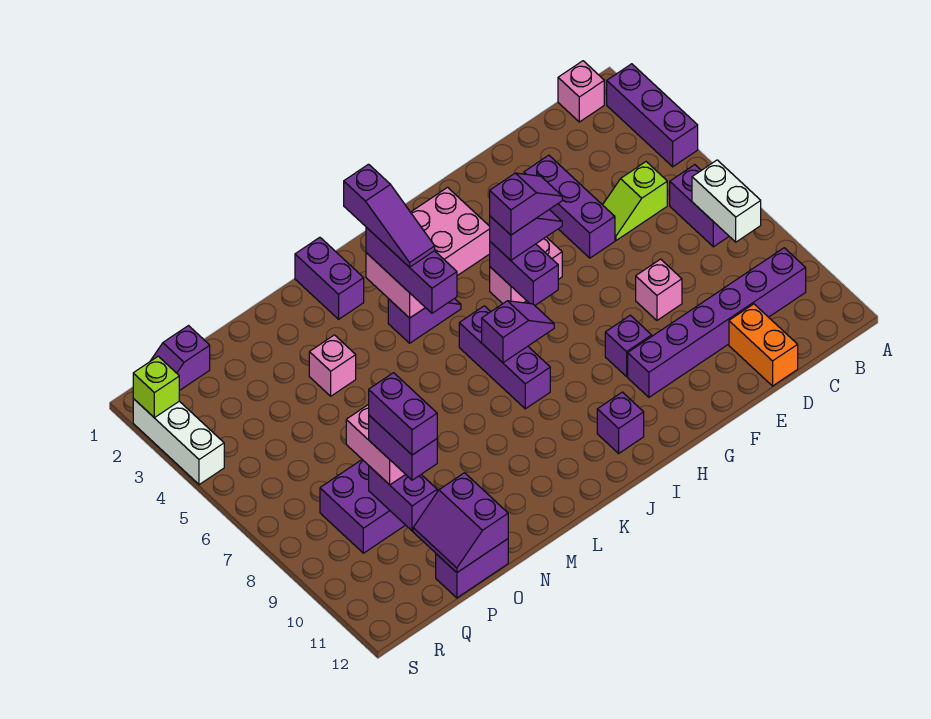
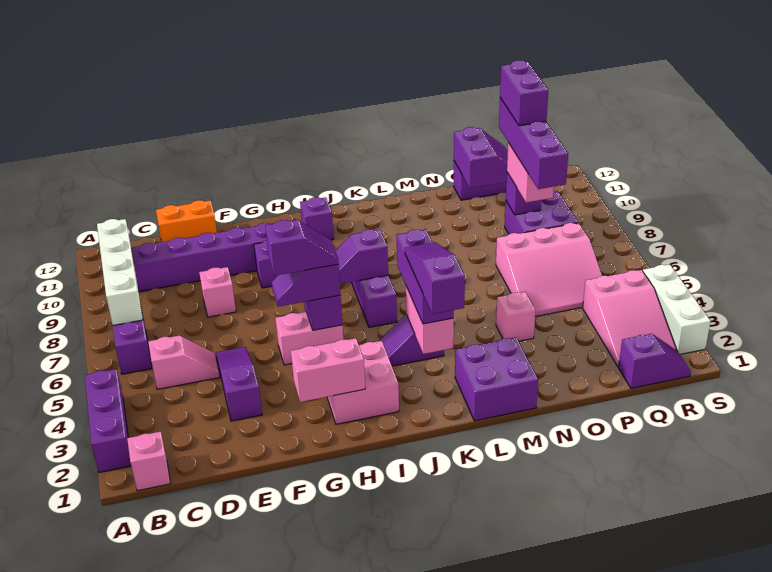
white 1x2 brick [692,160,761,242] -> white 1x4 brick [97,219,143,325]
lime 1x2 slope [603,162,667,240] -> pink 1x2 slope [148,335,219,389]
orange 1x2 brick [729,304,798,386] -> orange 1x2 brick turned to [156,200,217,242]
purple 1x3 brick [524,155,615,258] -> purple 1x3 slope [216,347,262,421]
none -> pink 1x2 brick [291,338,365,402]
purple 1x2 slope [490,173,562,235] -> purple 1x2 slope turned to [265,220,338,276]
purple 1x2 brick [295,237,364,319] -> purple 2x2 brick [455,337,538,421]
none -> pink 3x3 slope [496,223,602,317]
purple 1x2 brick [369,466,437,531] -> purple 1x1 brick [506,172,541,215]
purple 1x2 brick [369,415,437,480] -> purple 1x4 brick [499,98,568,189]
none -> pink 2x3 slope [583,270,677,367]
lime 1x1 brick [133,356,179,418] -> none

